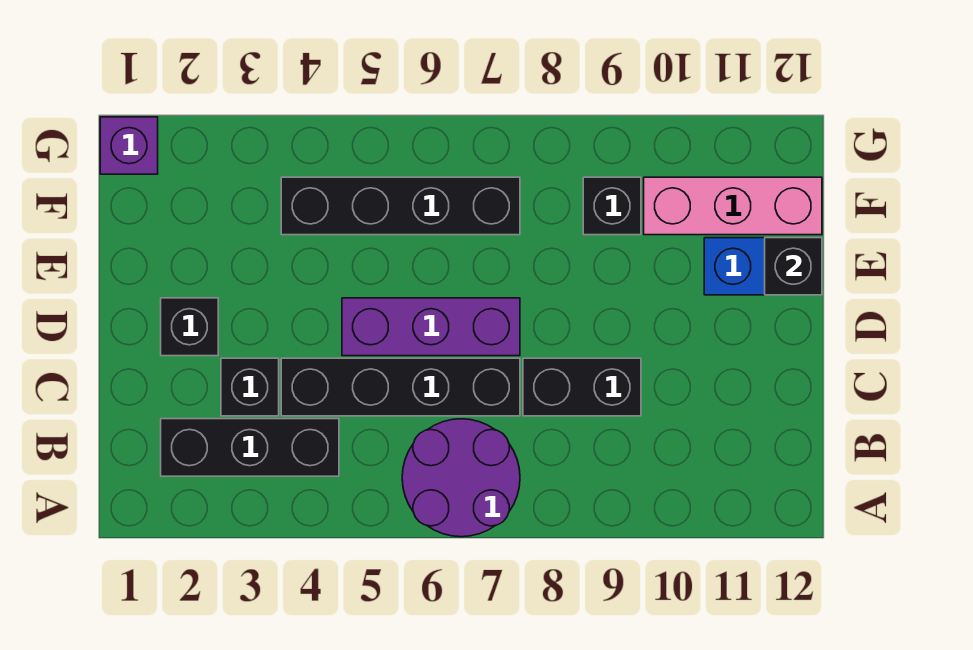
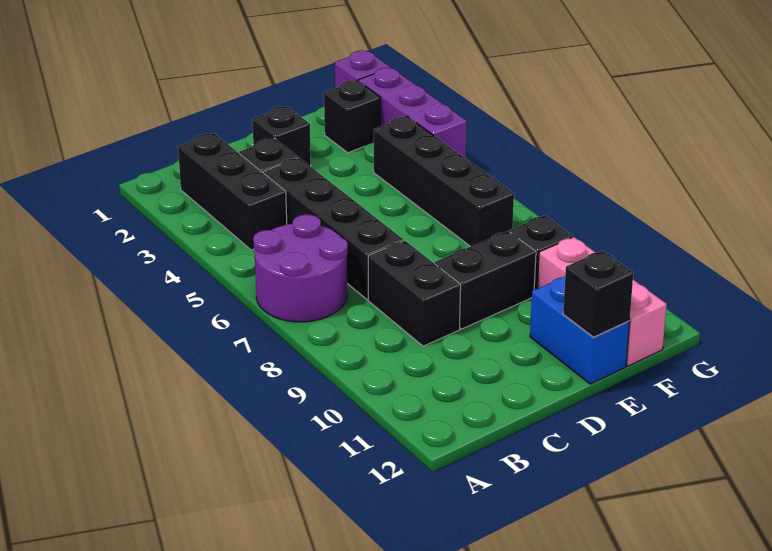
purple 1x3 brick [342,298,520,356] -> purple 1x3 brick moved to [359,68,467,158]
none -> black 1x2 brick [435,231,536,329]
none -> black 1x1 brick [324,80,381,153]

